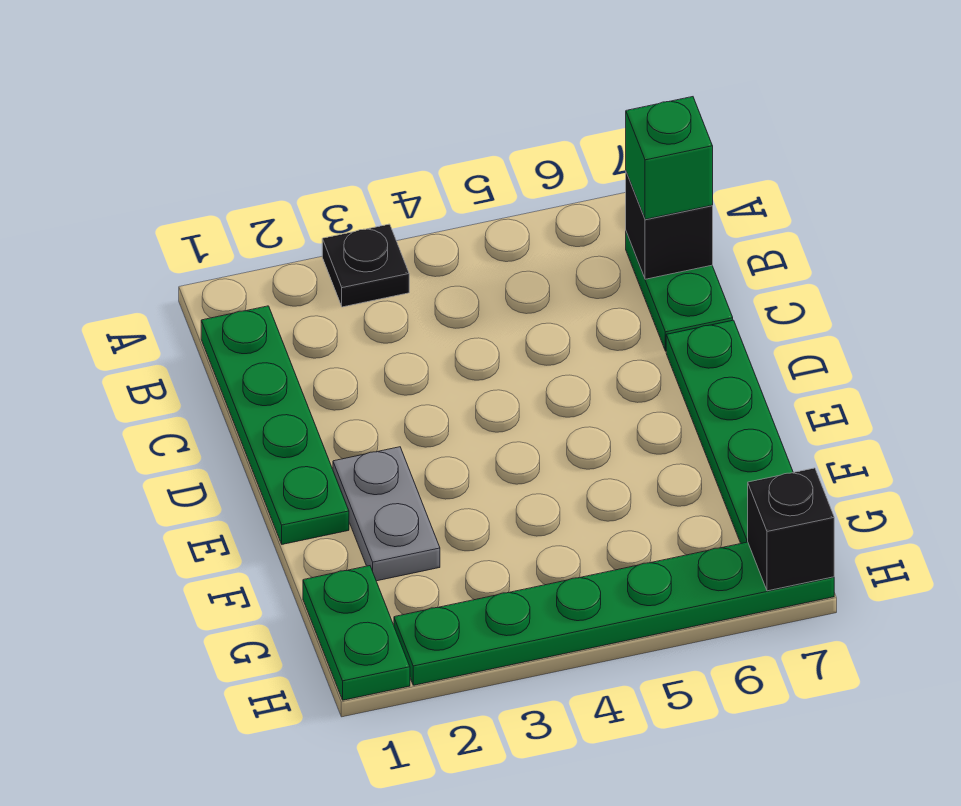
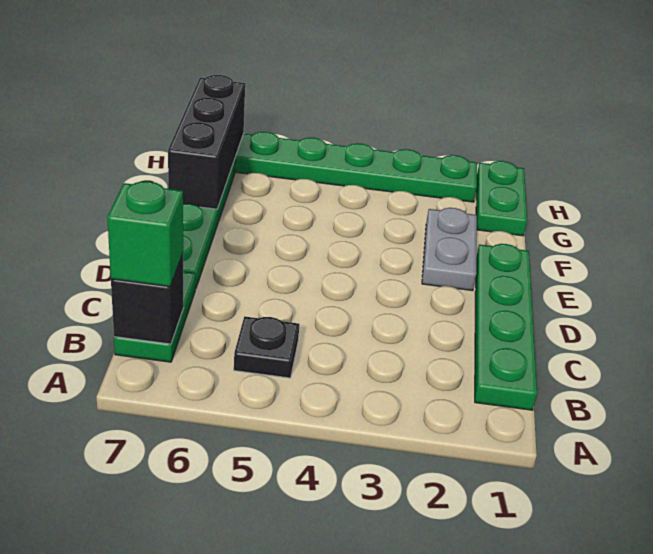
black 1x1 plate [322,224,409,307] -> black 1x1 plate moved to [234,316,299,378]
black 1x1 brick [748,468,834,591] -> black 1x3 brick [168,75,245,209]

